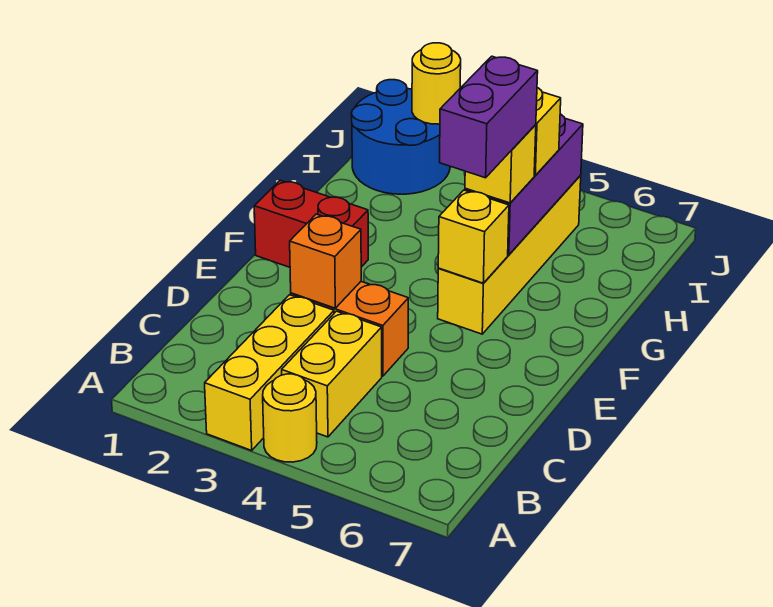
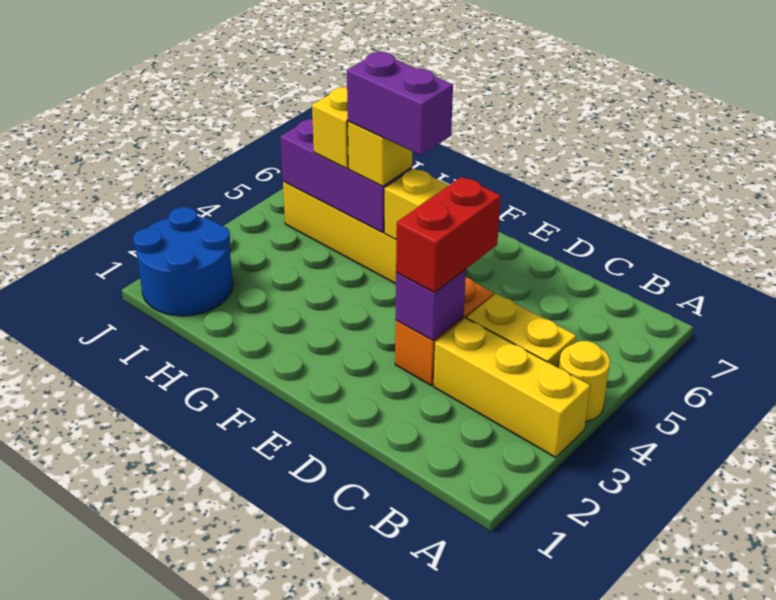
orange 1x1 brick [290,214,361,308] -> purple 1x1 brick [396,269,466,341]
red 1x2 brick [254,180,368,267] -> red 1x2 brick moved to [396,177,501,293]
yellow 1x1 round brick [412,43,461,124] -> none

